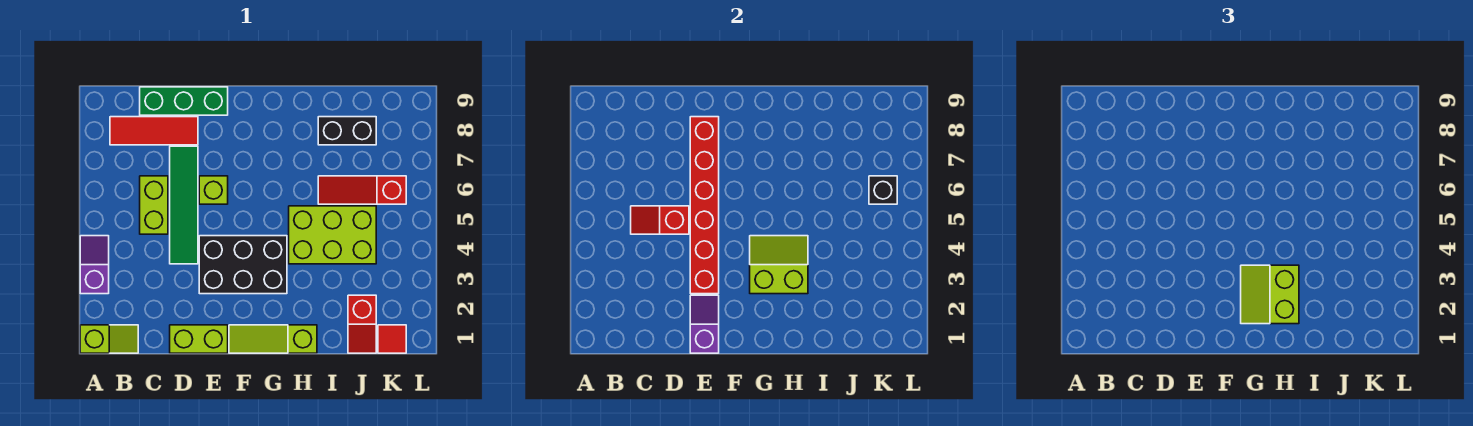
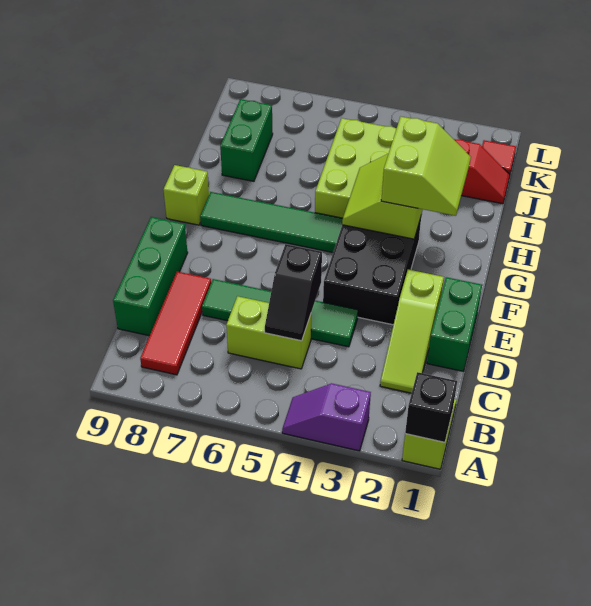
red 1x2 slope [631,206,689,234] -> black 1x2 slope [265,244,322,341]
lime 1x2 brick [170,325,228,353] -> green 1x2 brick [427,277,482,371]
purple 1x2 slope [690,295,719,353] -> none
red 1x6 brick [690,117,719,294] -> none
lime 1x1 brick [199,176,228,204] -> lime 1x1 brick moved to [163,165,209,225]
lime 1x3 slope [229,325,317,353] -> lime 1x3 slope moved to [380,270,444,393]
lime 2x2 slope [1241,265,1299,324] -> lime 2x2 slope turned to [381,117,471,216]
none -> green 1x4 tile [200,192,343,253]
red 1x3 slope [318,176,406,204] -> none
black 1x2 brick [318,117,376,145] -> green 1x2 brick [220,99,273,181]
black 1x1 brick [869,176,897,204] -> black 1x1 brick moved to [405,372,457,442]

